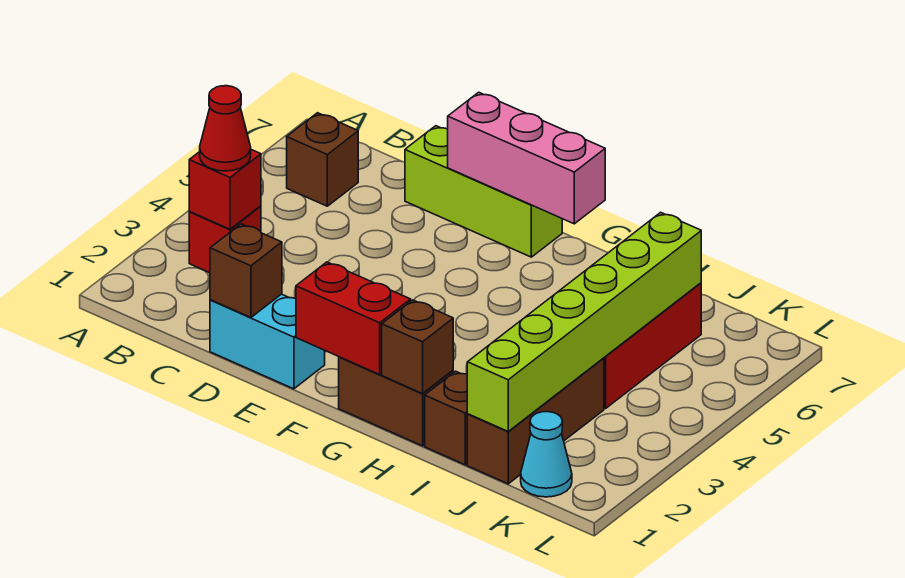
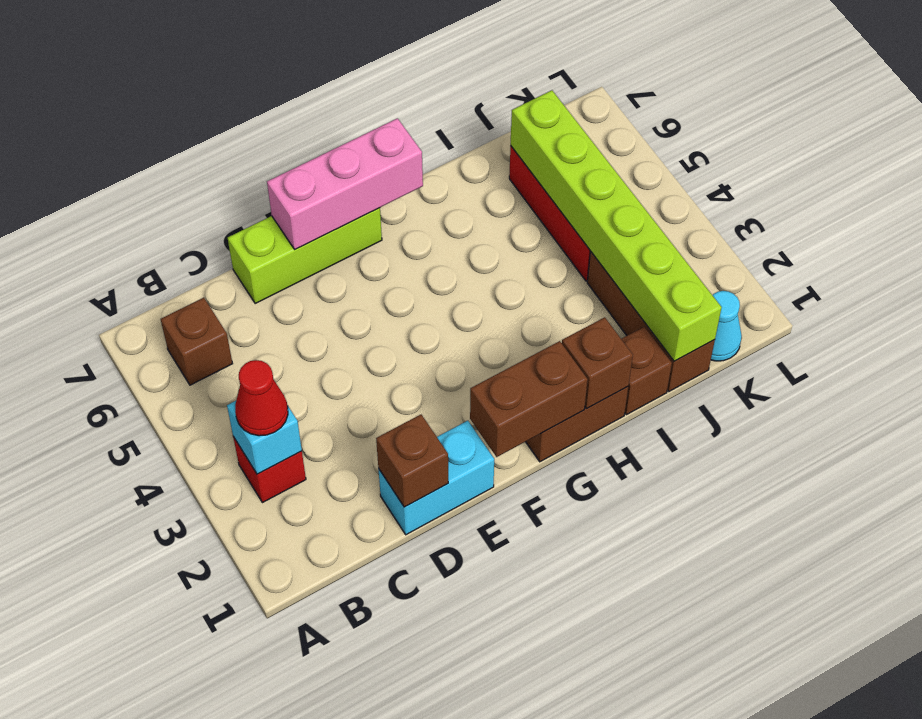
red 1x1 brick [189,150,261,229] -> cyan 1x1 brick [227,401,302,474]
red 1x2 brick [296,262,411,374] -> brown 1x2 brick [470,341,588,457]

